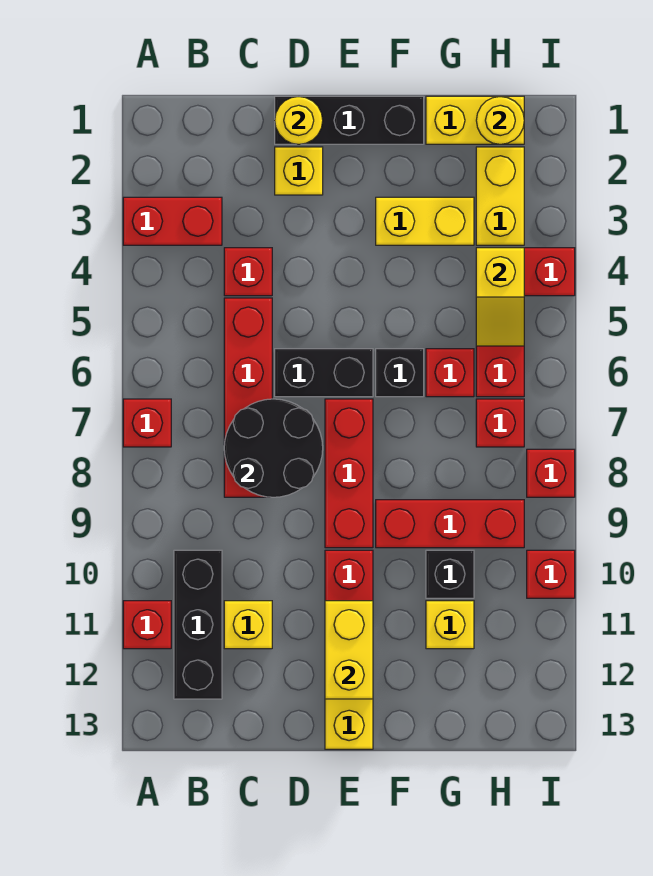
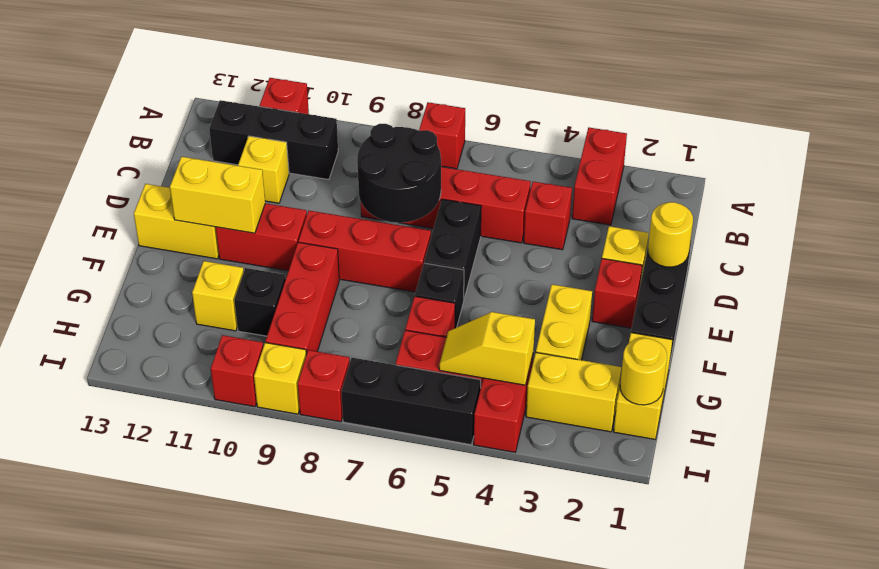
red 1x1 brick [476,399,524,447] -> red 1x1 brick moved to [592,259,642,328]
none -> black 1x3 brick [341,358,481,445]
none -> yellow 1x1 brick [254,343,306,414]

